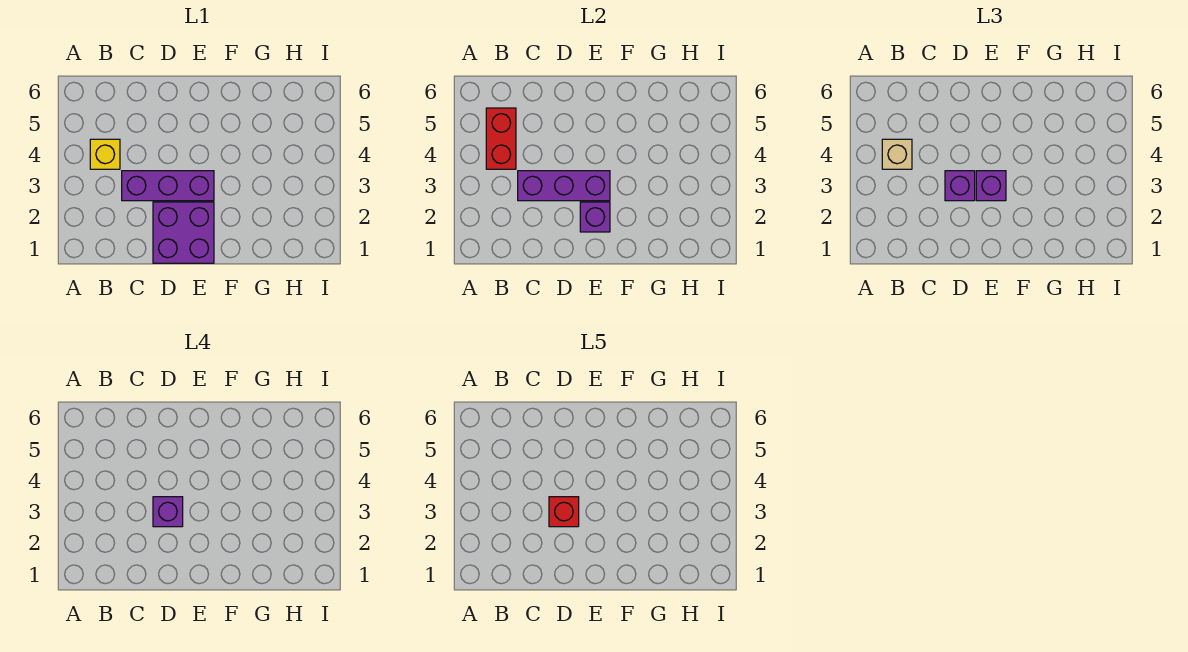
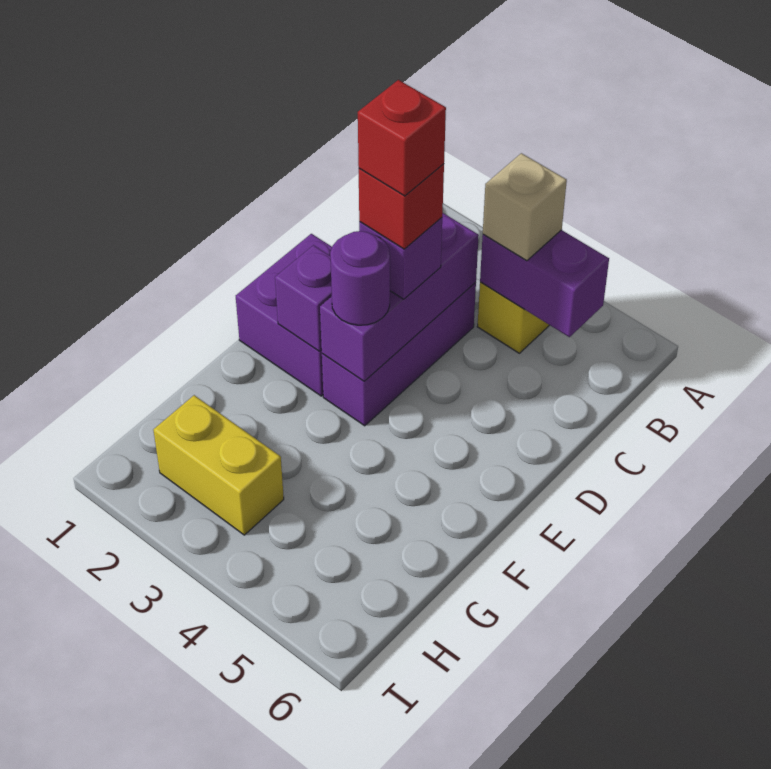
red 1x2 brick [486,108,516,169] -> purple 1x2 brick [480,230,609,337]
purple 1x1 brick [153,497,183,527] -> red 1x1 brick [359,164,444,249]
purple 1x1 brick [976,171,1006,201] -> purple 1x1 round brick [330,231,390,325]
none -> yellow 1x2 brick [153,395,284,535]

